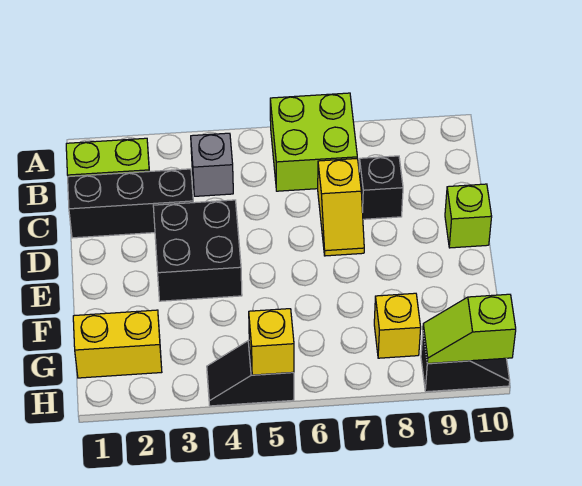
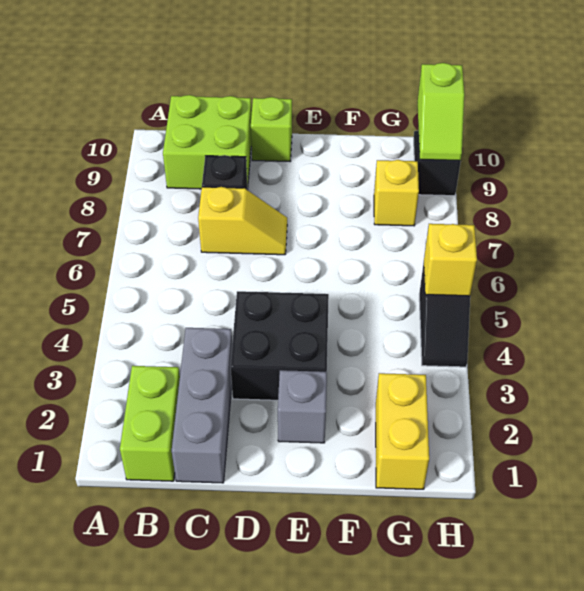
lime 2x2 brick [270,93,357,191] -> lime 2x2 brick moved to [163,95,252,190]
grey 1x1 brick [191,133,233,196] -> grey 1x1 brick moved to [278,370,327,443]
black 1x3 brick [68,169,193,238] -> grey 1x3 brick [172,328,232,483]

